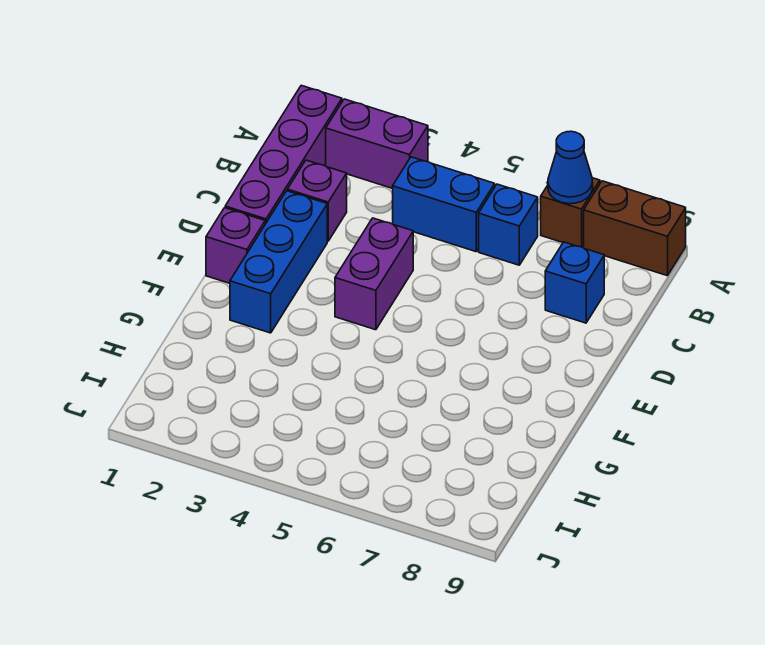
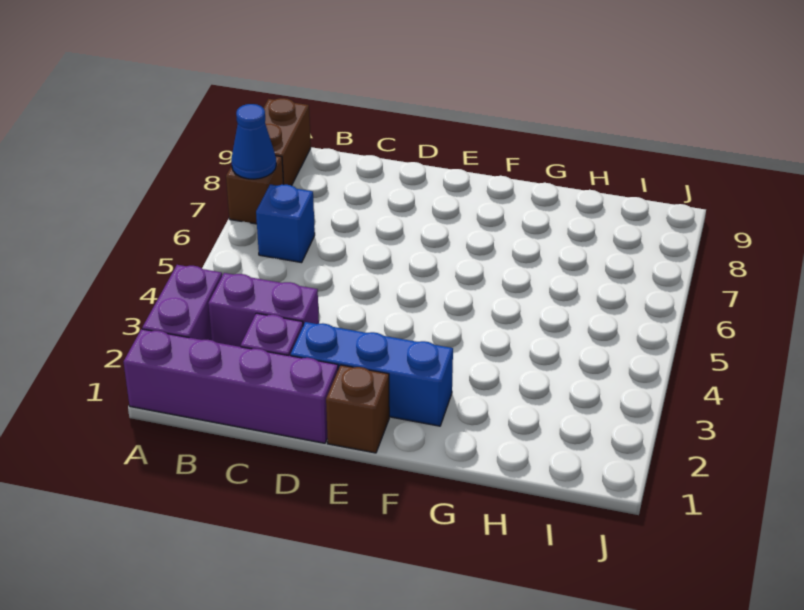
blue 1x2 brick [393,157,495,252] -> none
blue 1x1 brick [545,242,604,323] -> none
purple 1x2 brick [335,218,413,330] -> purple 1x2 brick moved to [208,273,319,347]
purple 1x1 brick [206,208,265,283] -> brown 1x1 brick [326,365,389,453]

